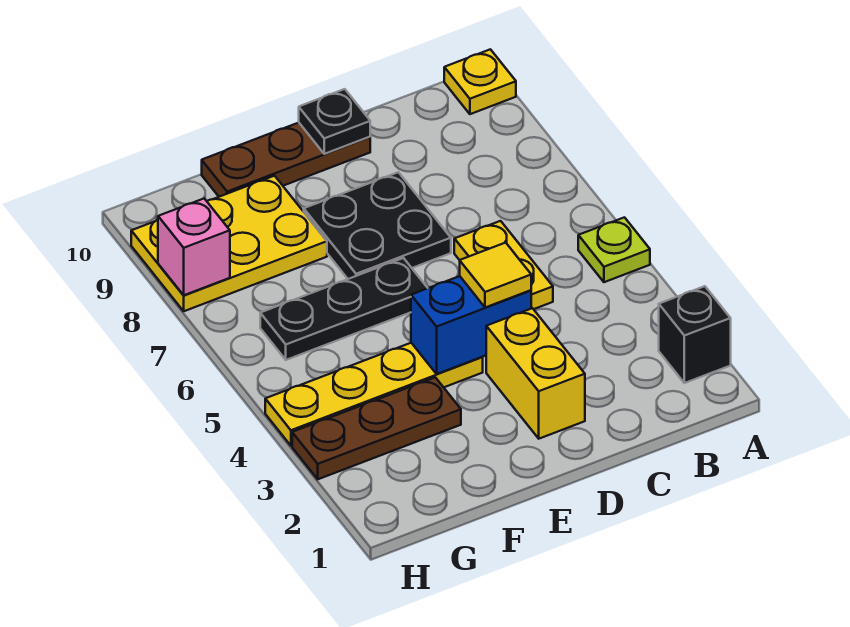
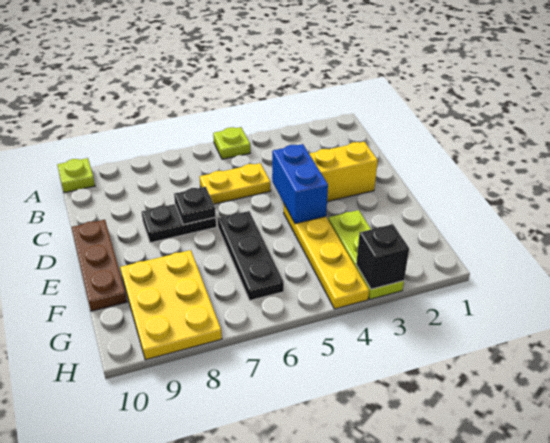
black 1x1 brick [659,286,731,383] -> black 1x1 brick moved to [356,224,409,289]
yellow 1x1 plate [444,49,516,114] -> lime 1x1 plate [57,158,95,193]
yellow 1x1 tile [460,243,531,308] -> none
black 2x2 plate [304,172,451,279] -> black 1x2 plate [142,204,216,243]
black 1x1 plate [299,89,370,154] -> black 1x1 plate moved to [174,187,216,225]
brown 1x3 plate [292,377,461,479] -> lime 1x3 plate [328,210,404,299]
pink 1x1 brick [158,199,230,295] -> none

